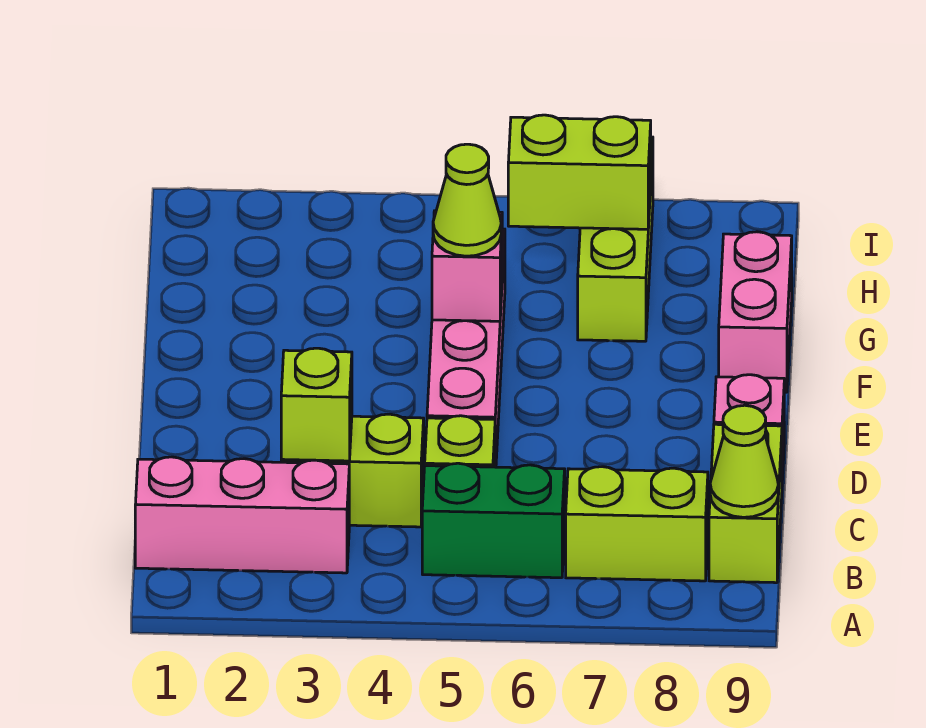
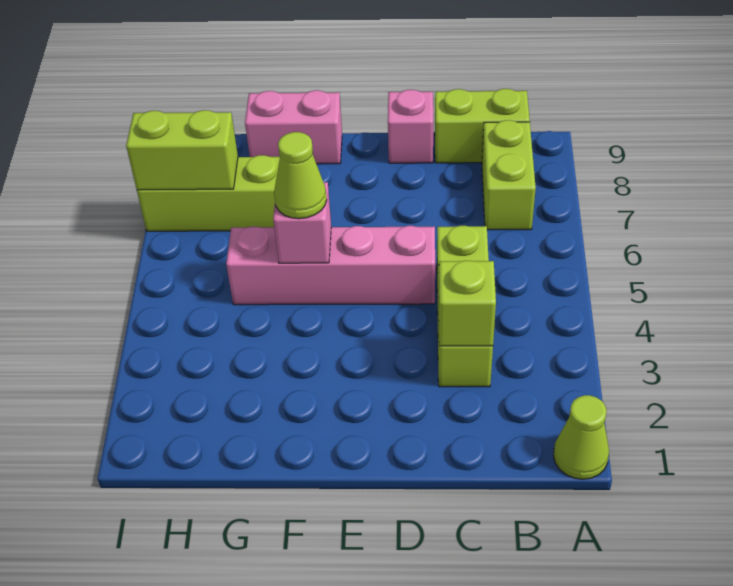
pink 1x3 brick [135,457,349,573] -> none
green 1x2 brick [422,463,565,578] -> none
lime 1x1 cone [710,405,778,517] -> lime 1x1 cone moved to [553,395,609,479]
lime 1x2 brick [508,115,651,229] -> lime 1x2 brick turned to [126,110,238,190]

